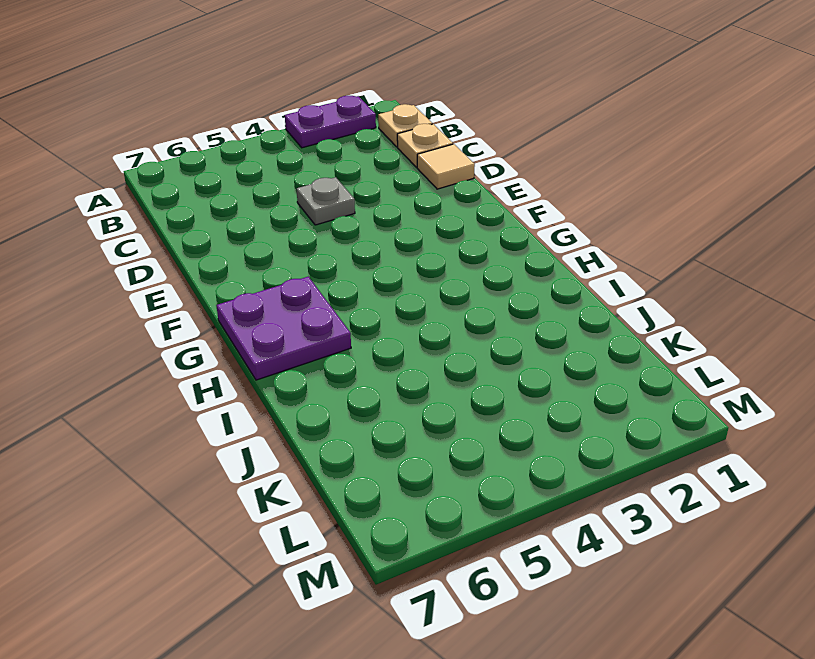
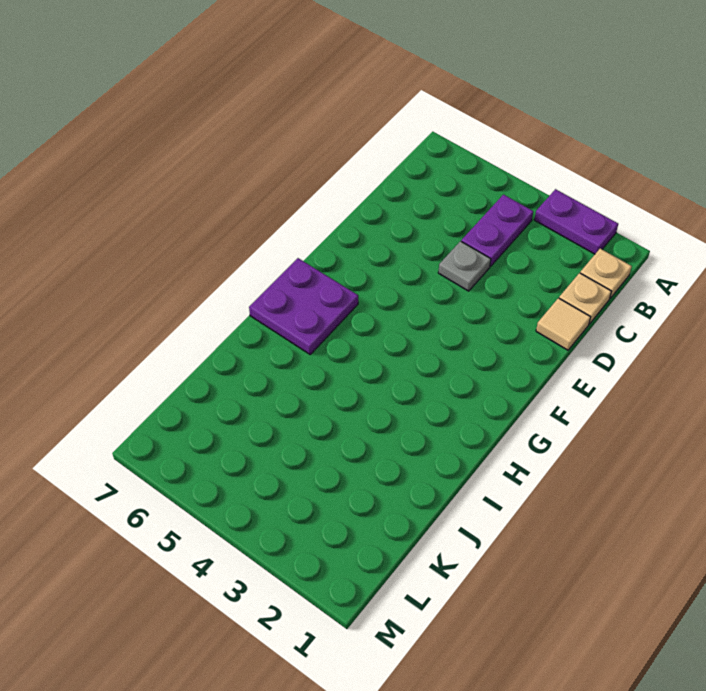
none -> purple 1x2 plate [461,195,533,266]

